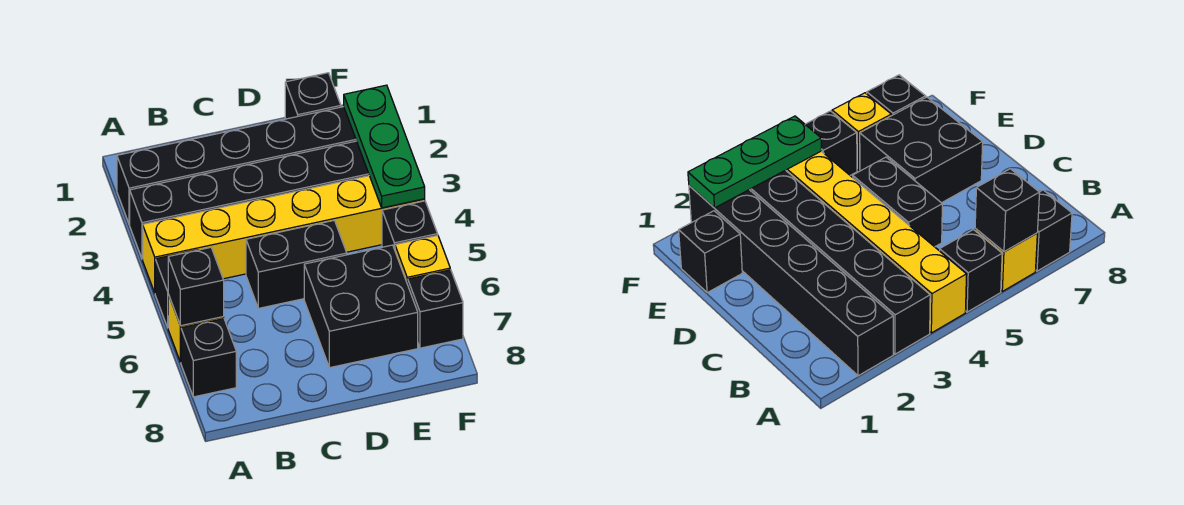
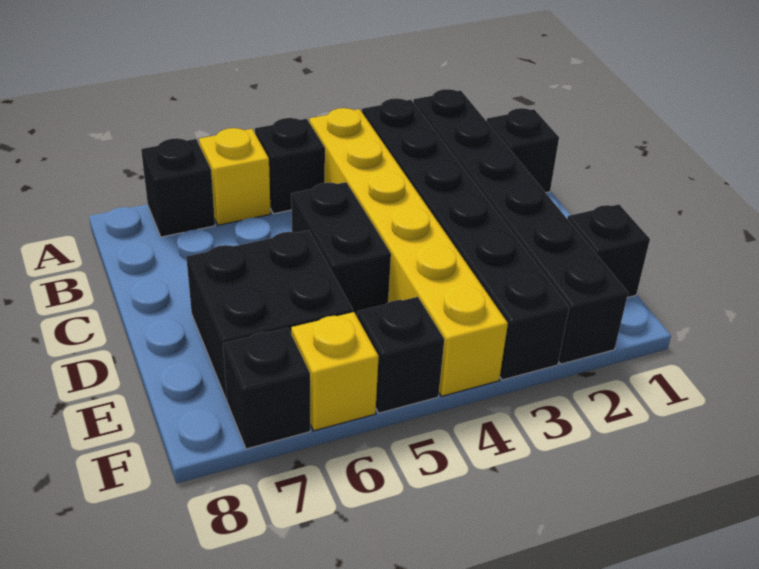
black 1x1 brick [168,247,224,326] -> black 1x1 brick moved to [487,108,559,193]
green 1x3 plate [344,85,425,208] -> none

